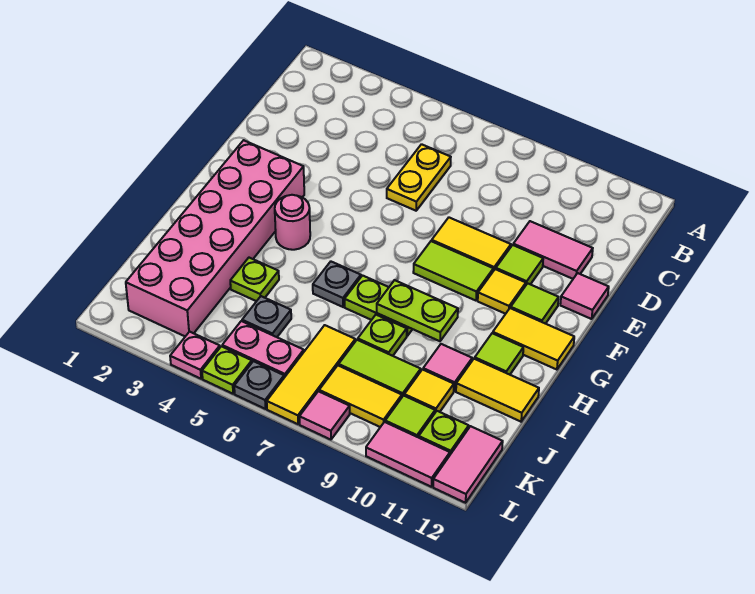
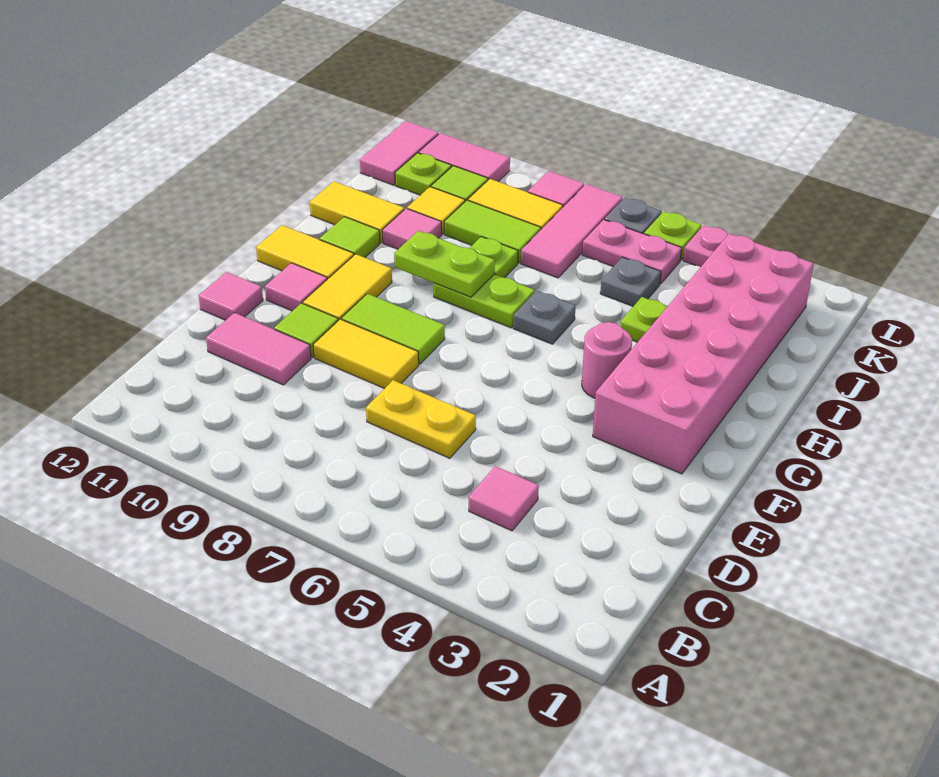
none -> pink 1x1 tile [469,466,539,531]
yellow 1x2 plate [387,144,451,211] -> yellow 1x2 plate turned to [366,380,476,458]
yellow 1x1 tile [478,269,526,314] -> yellow 1x2 tile [303,254,392,321]
lime 1x1 tile [511,283,559,324] -> pink 1x1 tile [265,263,327,311]
yellow 1x3 tile [267,325,355,424] -> pink 1x3 tile [521,184,623,278]

